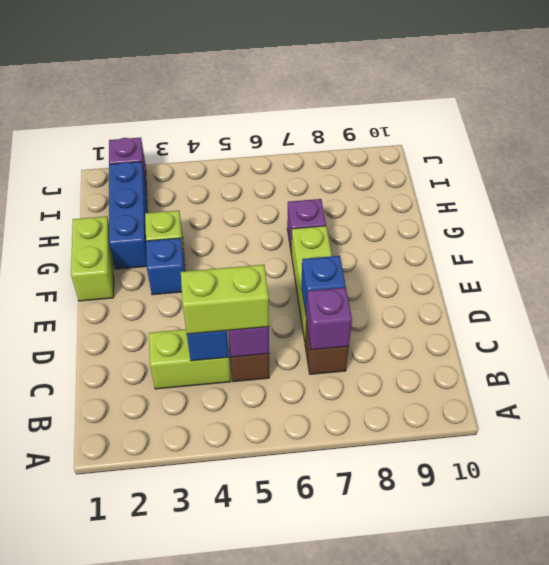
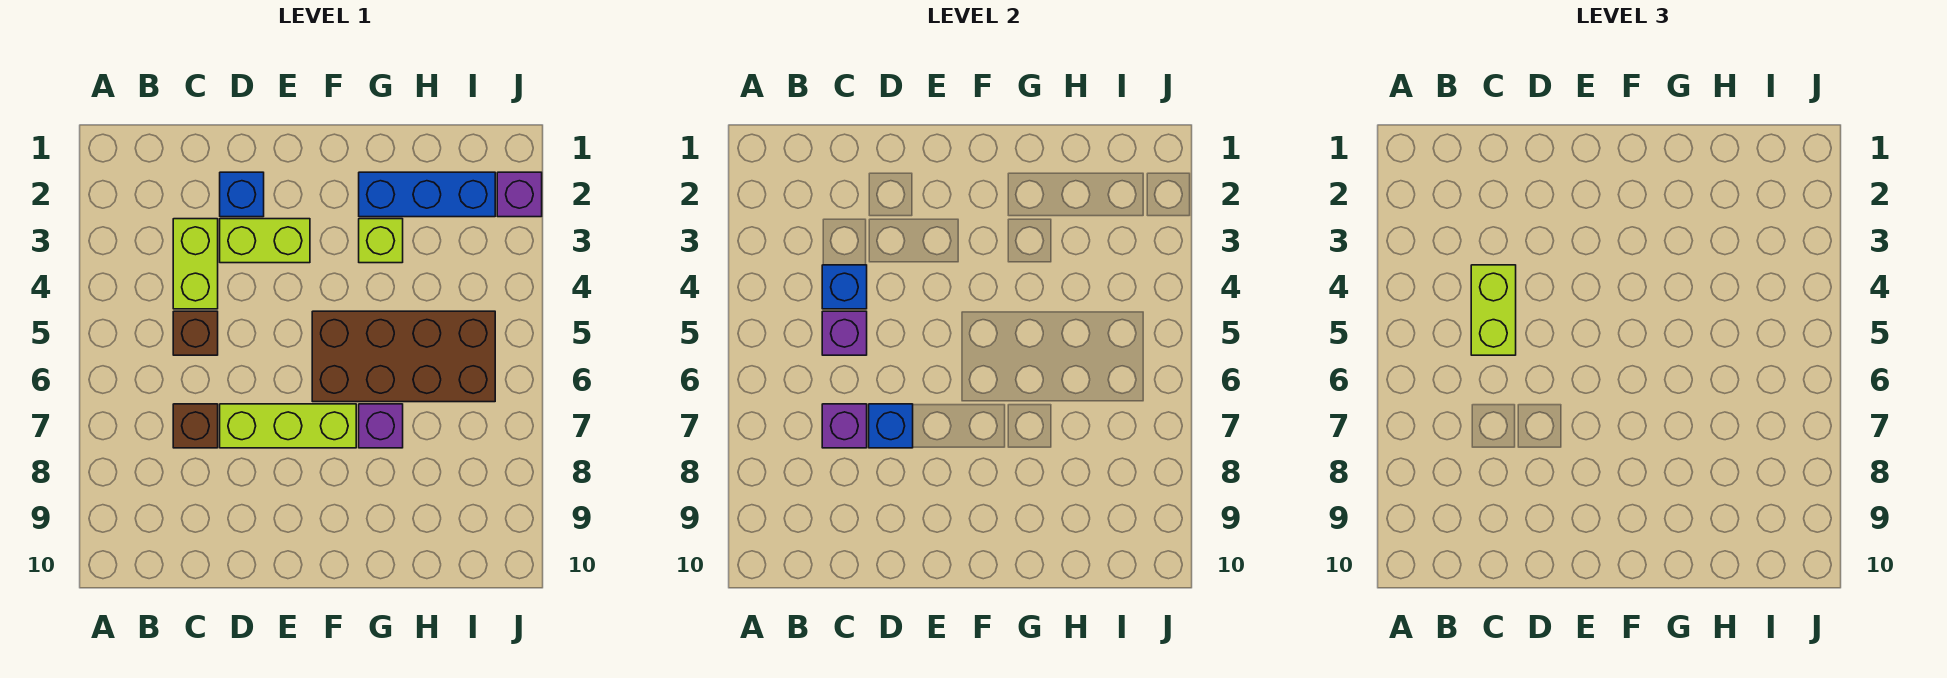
lime 1x2 brick [71,216,114,301] -> lime 1x2 brick moved to [220,219,310,263]
blue 1x1 brick [146,238,185,295] -> blue 1x1 brick moved to [220,172,264,217]
none -> brown 2x4 brick [312,311,495,402]

